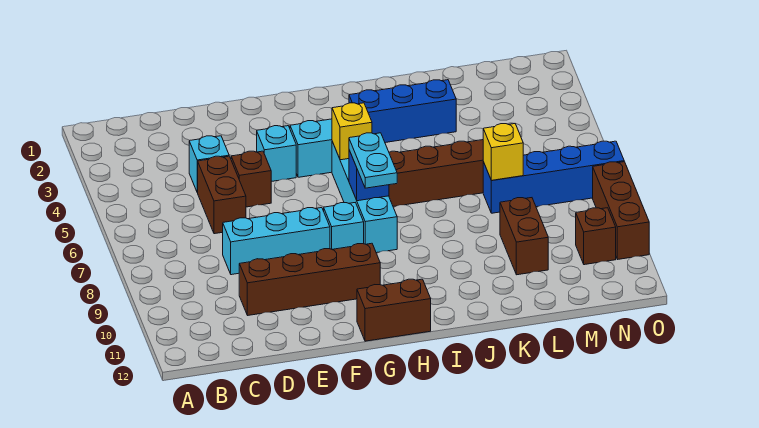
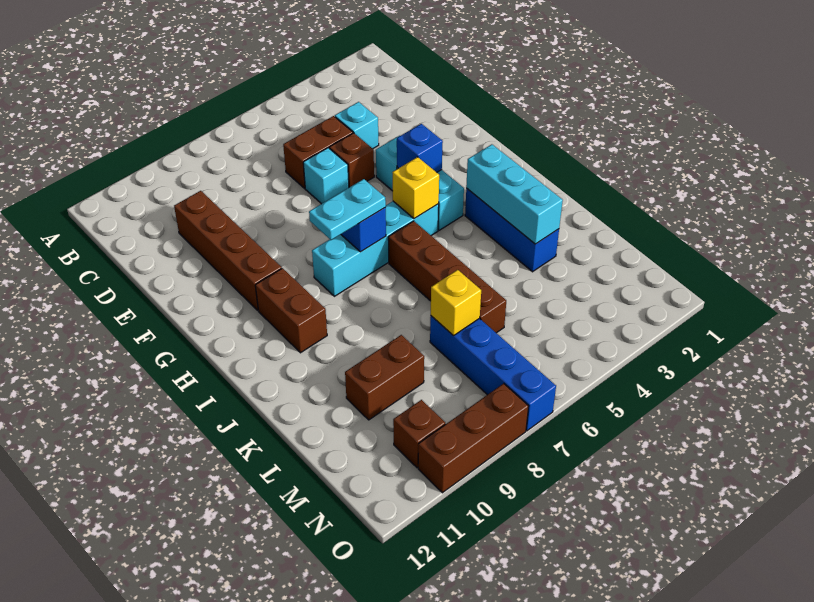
cyan 1x3 brick [223,208,330,275] -> cyan 1x3 brick moved to [466,144,563,244]
none -> blue 1x1 brick [397,124,443,172]
cyan 1x1 brick [324,203,364,249] -> cyan 1x1 brick moved to [303,148,349,204]
brown 1x2 brick [357,279,431,341] -> brown 1x2 brick moved to [255,268,327,353]

